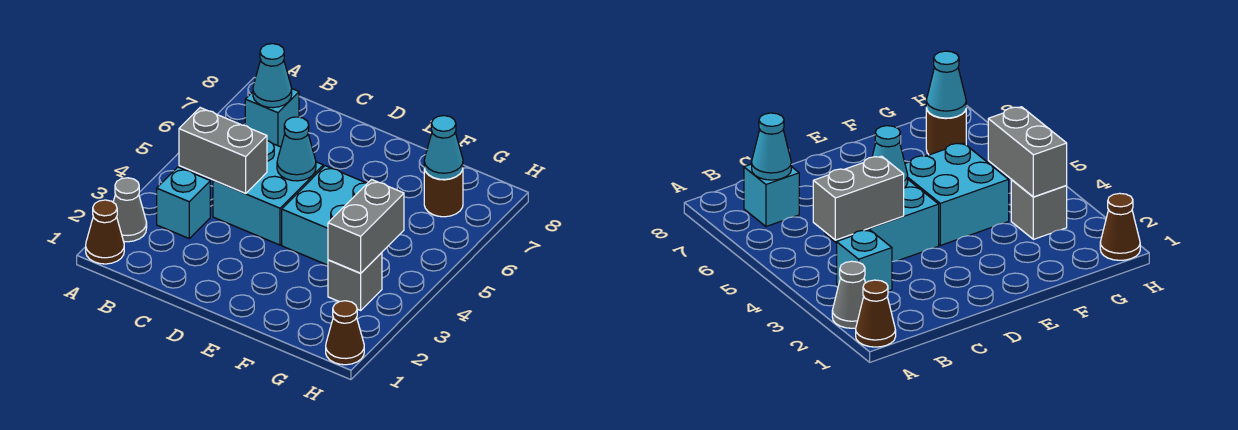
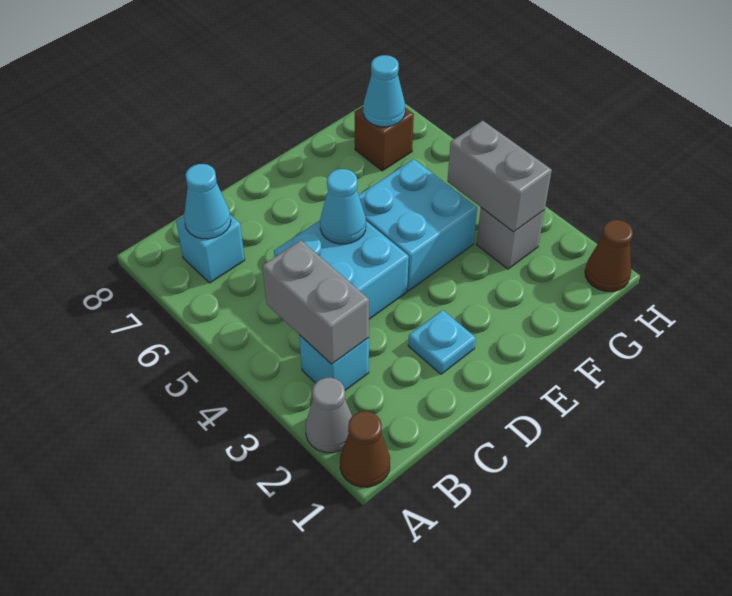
grey 1x2 brick [179,108,267,193] -> grey 1x2 brick turned to [262,240,369,364]
none -> cyan 1x1 plate [408,310,476,374]
brown 1x1 round brick [424,169,463,217] -> brown 1x1 brick [355,107,414,171]

